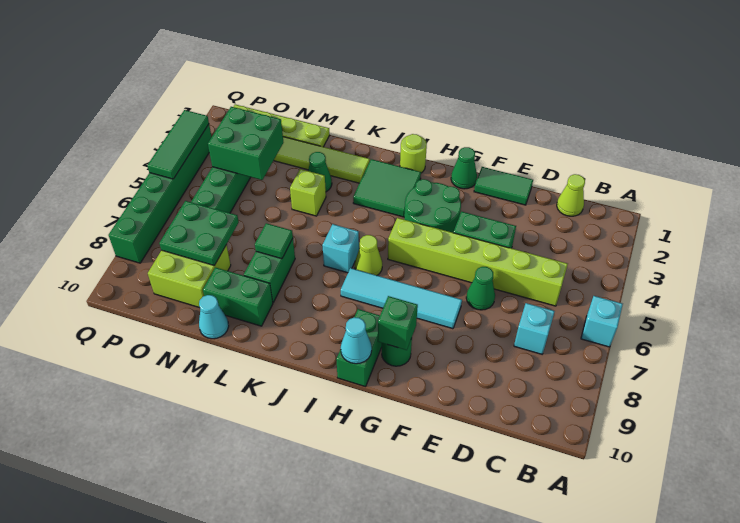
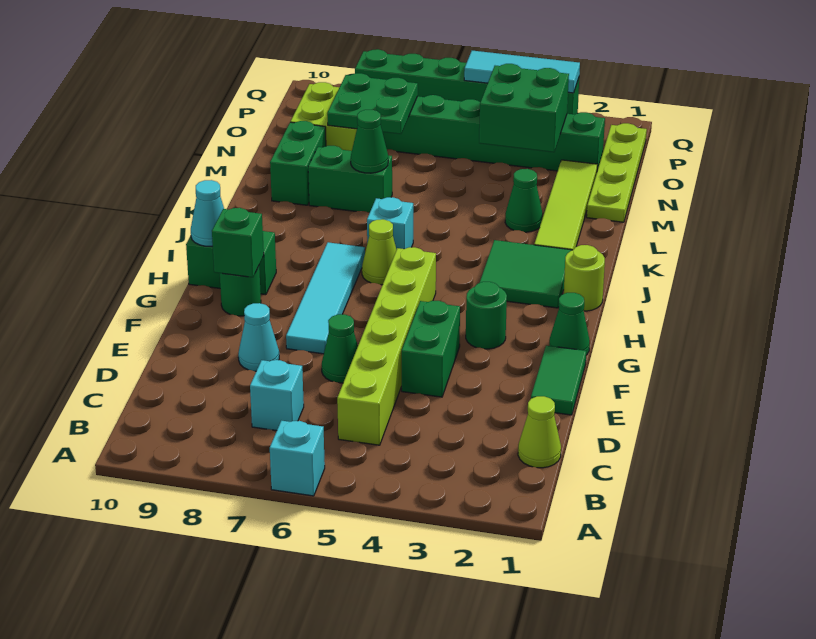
green 2x2 round brick [404,179,461,233] -> green 1x1 round brick [466,282,507,349]
lime 1x1 brick [290,169,326,216] -> none
green 1x1 tile [255,223,293,259] -> green 1x1 cone [351,110,388,173]
cyan 1x1 cone [199,295,229,339] -> cyan 1x1 cone moved to [238,303,279,371]
green 1x3 tile [147,110,209,179] -> cyan 1x3 tile [464,51,580,93]

